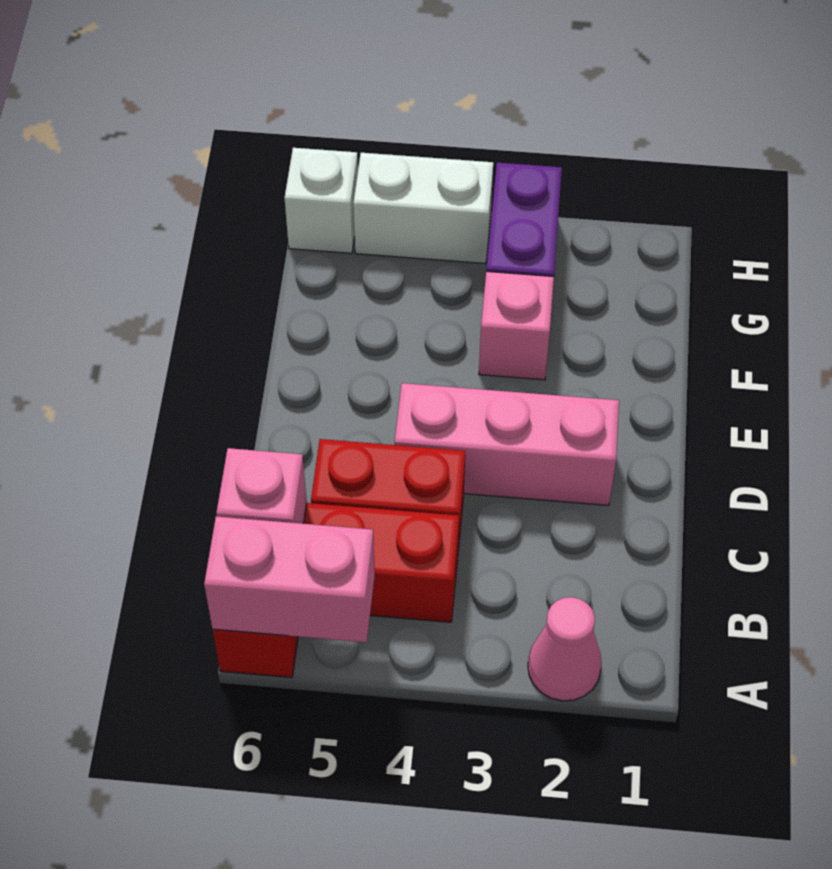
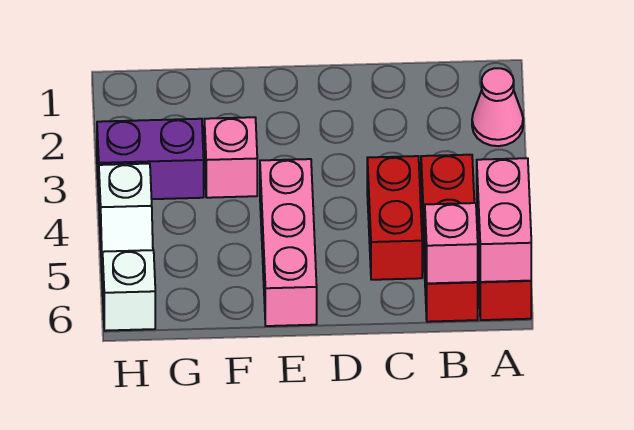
pink 1x3 brick [395,383,619,505] -> pink 1x3 brick moved to [260,159,317,326]
white 1x2 brick [353,153,493,264] -> white 1x2 slope [99,164,153,287]

